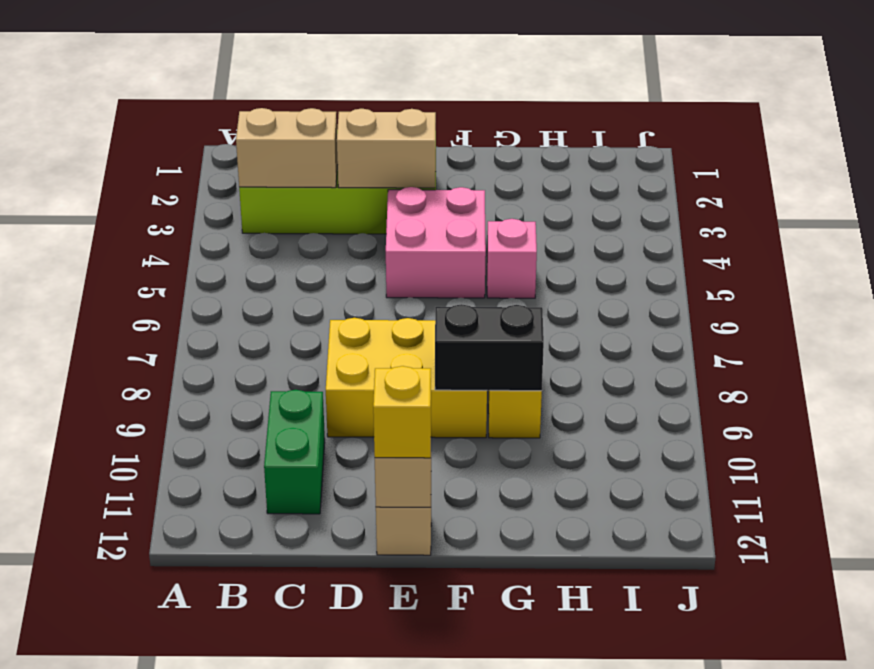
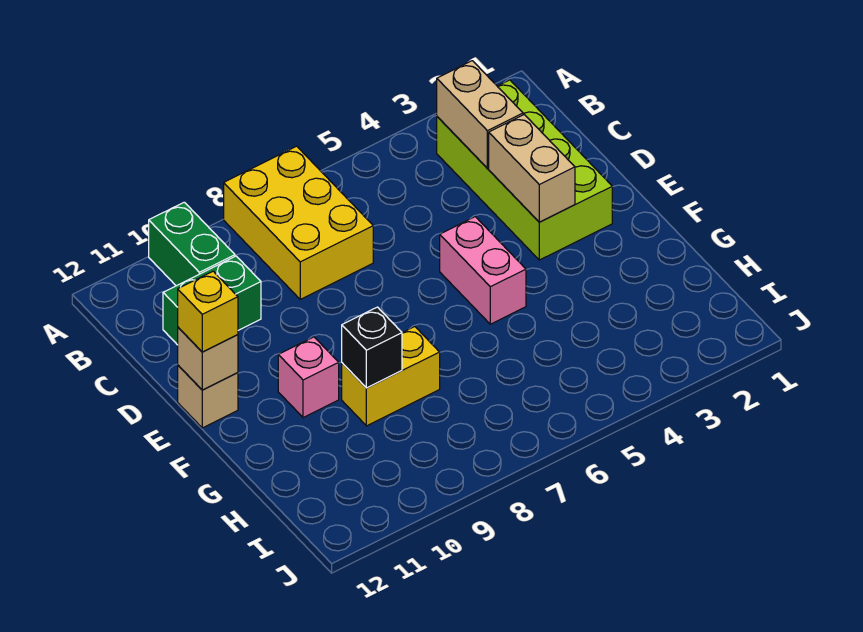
none -> green 1x2 brick [149,202,235,286]
yellow 2x3 brick [326,318,487,438] -> yellow 2x3 brick moved to [224,146,373,299]
pink 2x2 brick [386,187,486,298] -> pink 1x2 brick [440,217,526,324]
black 1x2 brick [435,304,544,391] -> black 1x1 brick [342,307,402,388]
pink 1x1 brick [487,219,537,298] -> pink 1x1 brick moved to [278,337,339,418]

